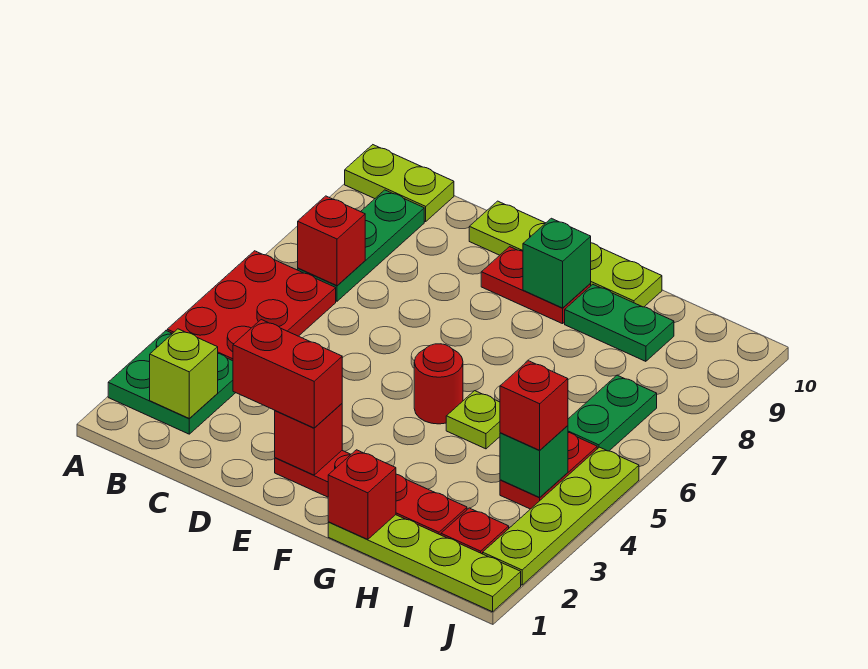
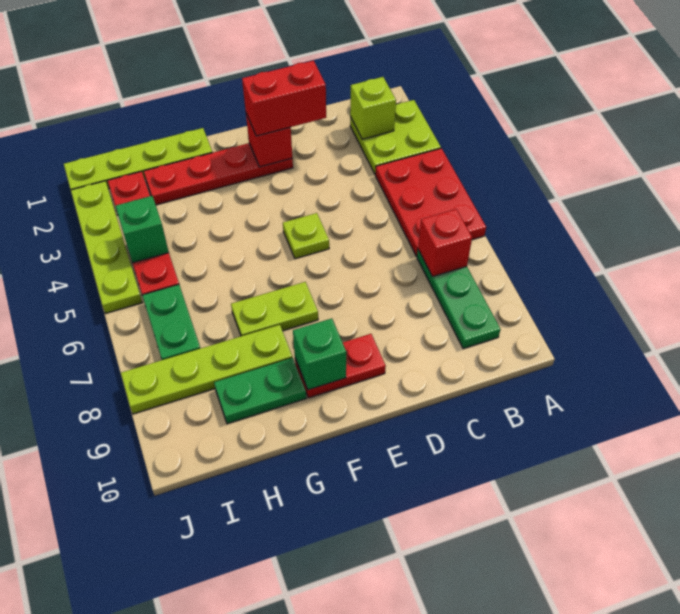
green 2x2 plate [108,331,236,434] -> lime 2x2 plate [350,100,441,174]
lime 1x2 plate [345,145,454,222] -> lime 1x2 plate moved to [231,282,318,336]
lime 1x4 plate [469,201,662,307] -> lime 1x4 plate moved to [121,325,292,414]
red 1x1 round brick [414,344,463,424] -> none
red 1x1 brick [328,450,396,539] -> none
lime 1x1 plate [446,391,500,449] -> lime 1x1 plate moved to [283,213,329,259]
red 1x1 brick [500,361,568,450] -> none

